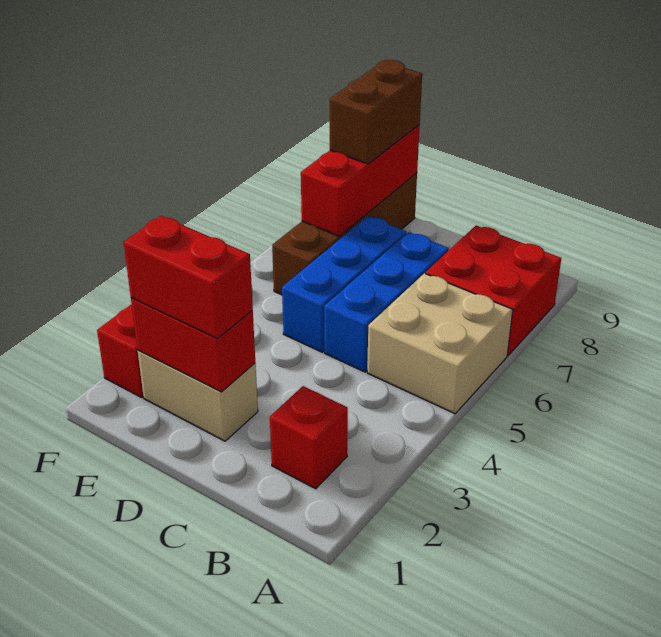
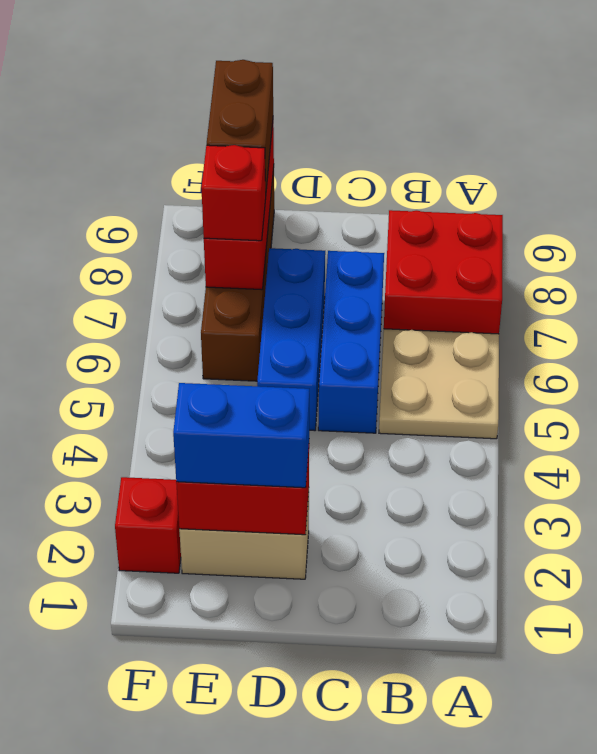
tan 2x2 brick [367,273,513,414] -> tan 2x2 plate [379,329,499,439]
red 1x1 brick [270,386,348,489] -> red 1x1 brick moved to [201,145,266,241]
red 1x2 brick [124,216,253,339] -> blue 1x2 brick [173,383,309,488]

